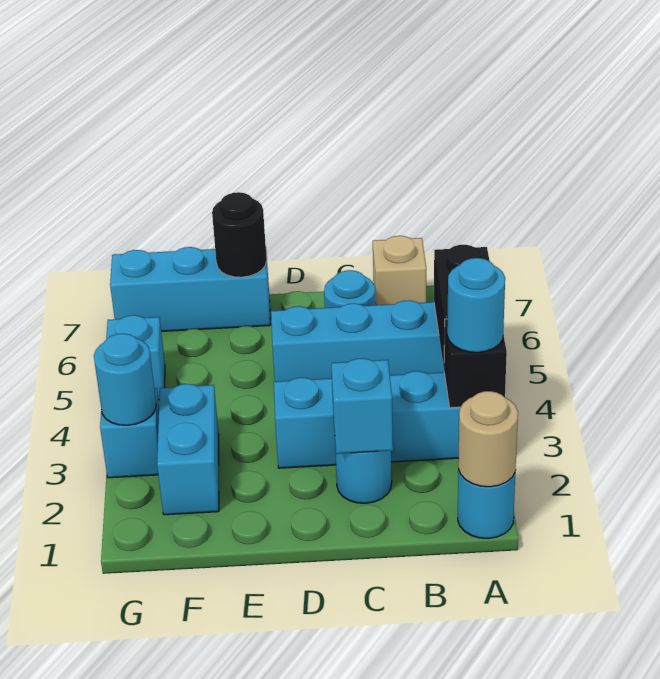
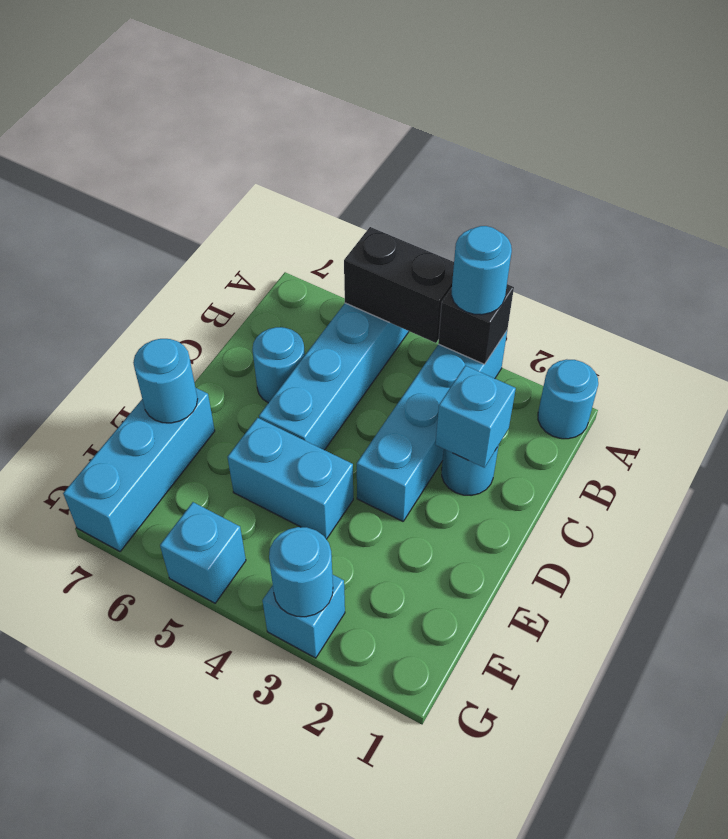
tan 1x1 round brick [458,391,518,487] -> none
tan 1x1 brick [373,236,426,305] -> none
black 1x1 round brick [212,192,267,277] -> cyan 1x1 round brick [133,339,197,423]
cyan 1x2 brick [157,384,219,515] -> cyan 1x2 brick moved to [228,418,353,539]

